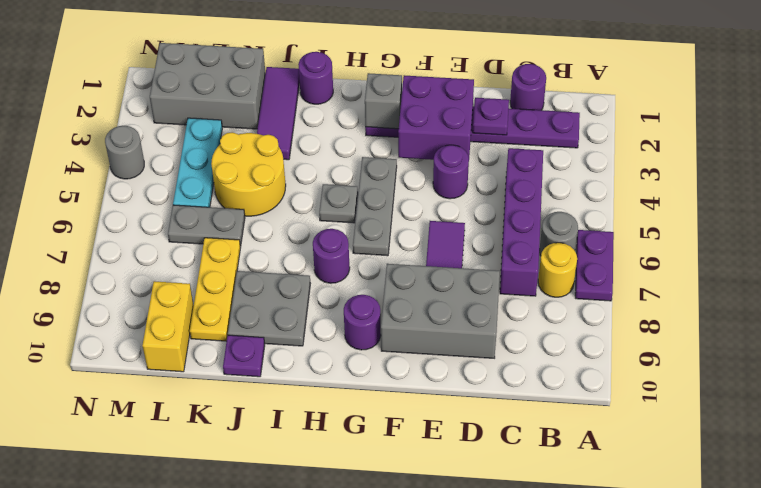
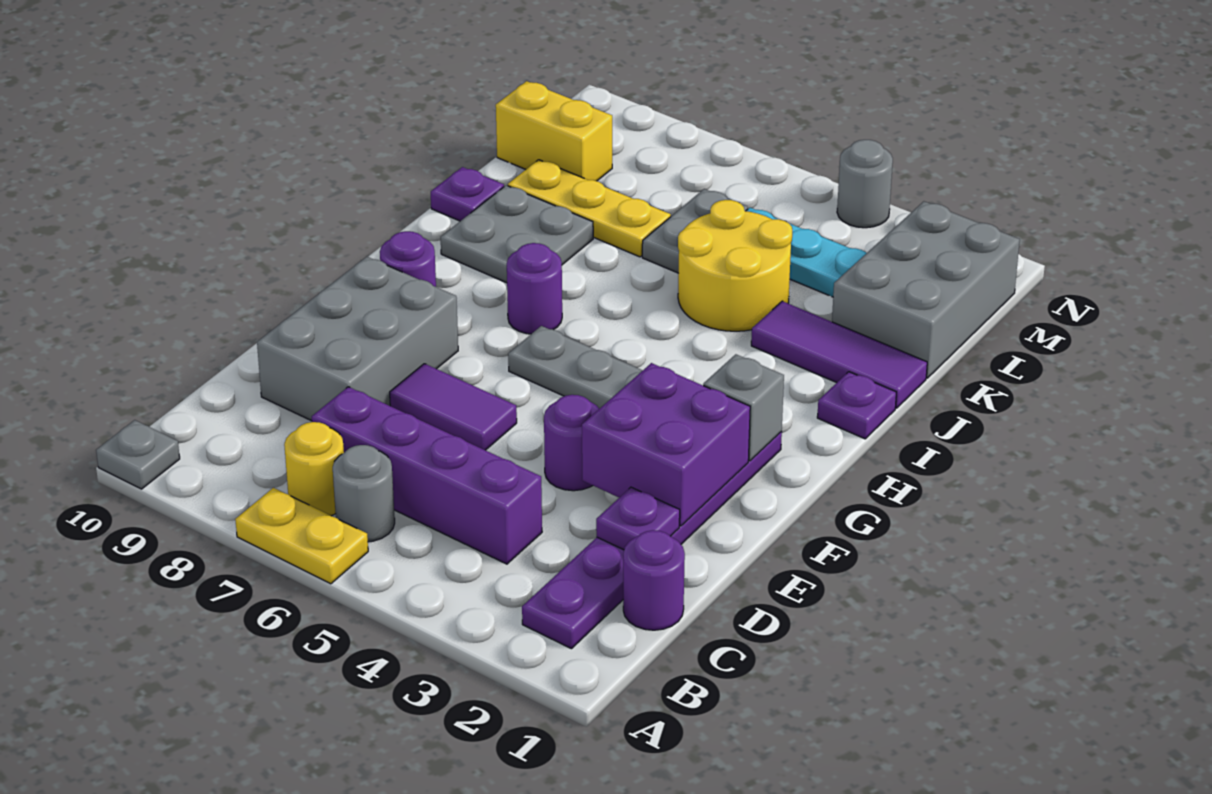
purple 1x2 plate [575,230,614,301] -> yellow 1x2 plate [235,488,368,584]
grey 1x1 plate [319,184,358,223] -> grey 1x1 plate moved to [96,420,180,489]
purple 1x1 round brick [298,52,333,104] -> purple 1x1 plate [817,372,896,439]

